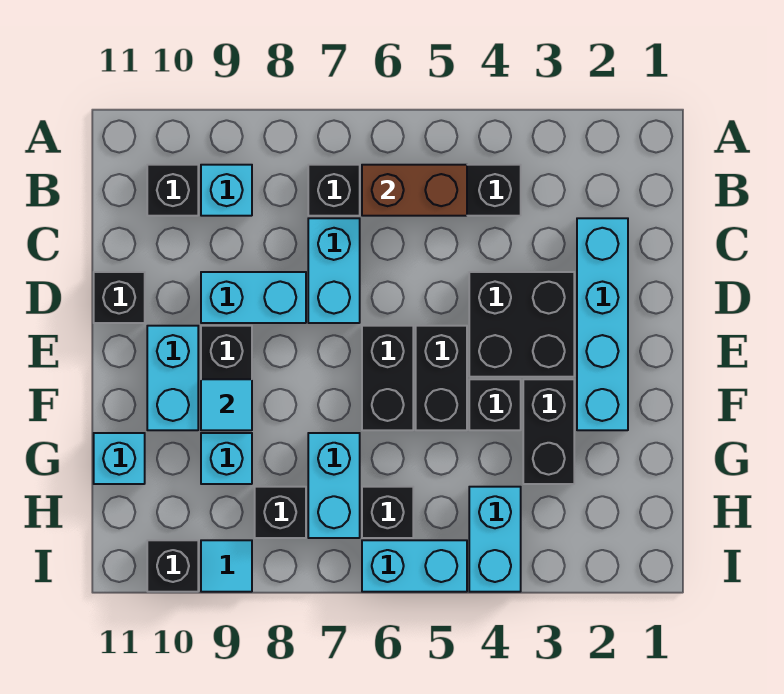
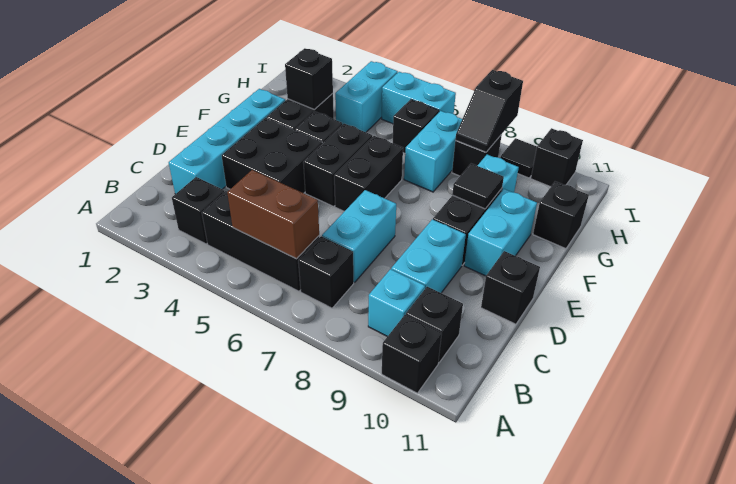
none -> black 1x1 brick [382,315,442,393]
none -> black 1x1 brick [172,177,224,244]
cyan 1x2 brick [201,272,306,323] -> cyan 1x2 brick turned to [391,219,466,293]
cyan 1x1 tile [201,379,252,430] -> black 1x1 tile [452,164,504,209]
none -> black 1x1 brick [285,48,333,109]
cyan 1x1 brick [94,433,145,484] -> black 1x1 brick [533,182,589,249]
none -> black 1x2 slope [455,70,523,152]
cyan 1x1 tile [201,540,252,592] -> black 1x1 tile [500,138,537,178]

